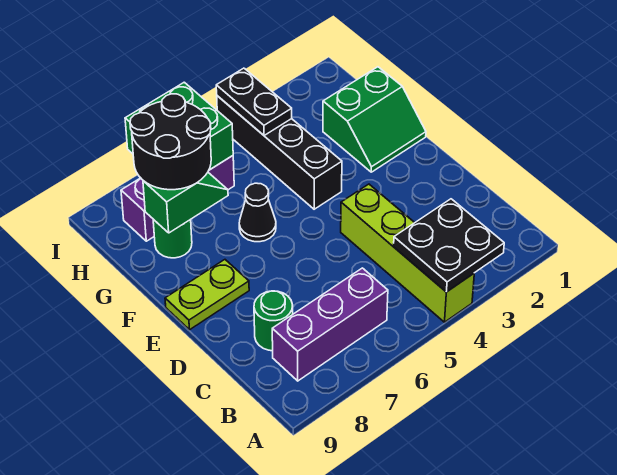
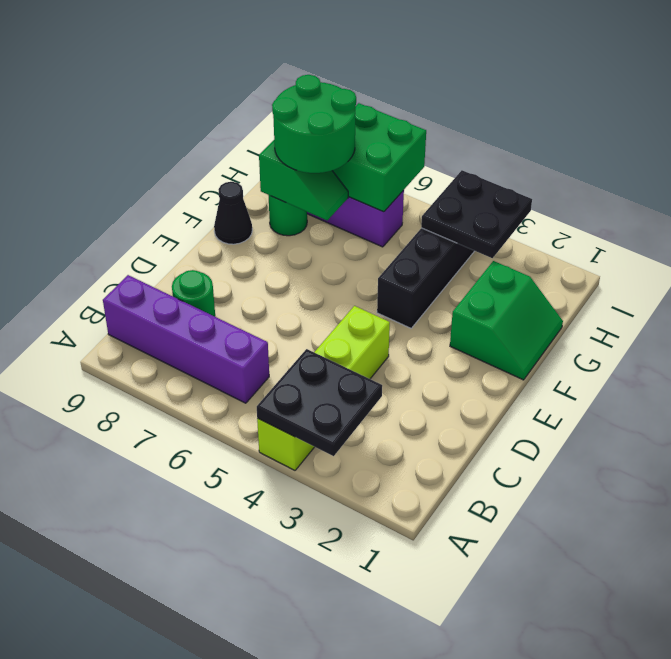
purple 1x3 brick [272,268,388,381] -> purple 1x4 brick [103,275,269,403]
lime 1x2 plate [165,260,249,330] -> none
green 2x2 slope [323,67,426,172] -> green 2x2 slope turned to [450,261,563,380]
black 1x1 cone [239,183,276,242] -> black 1x1 cone moved to [214,182,252,244]
black 2x2 round brick [130,94,211,190] -> green 2x2 round brick [272,75,356,173]
black 1x2 plate [216,68,292,136] -> black 2x2 plate [421,170,532,258]

